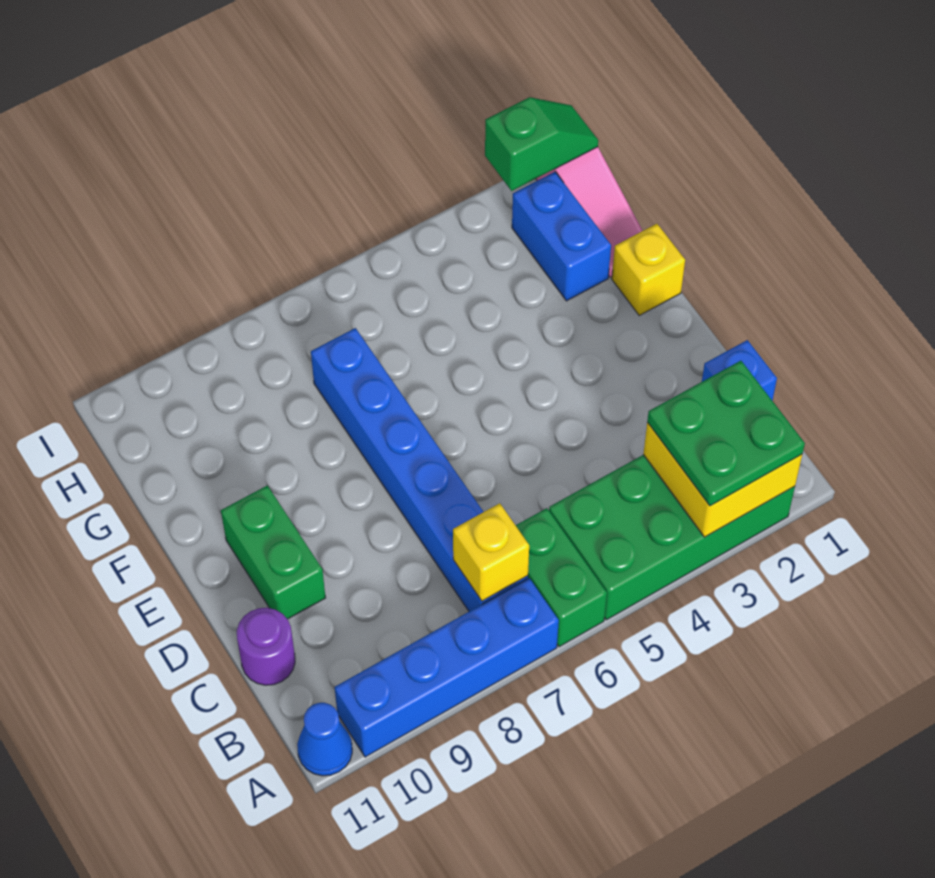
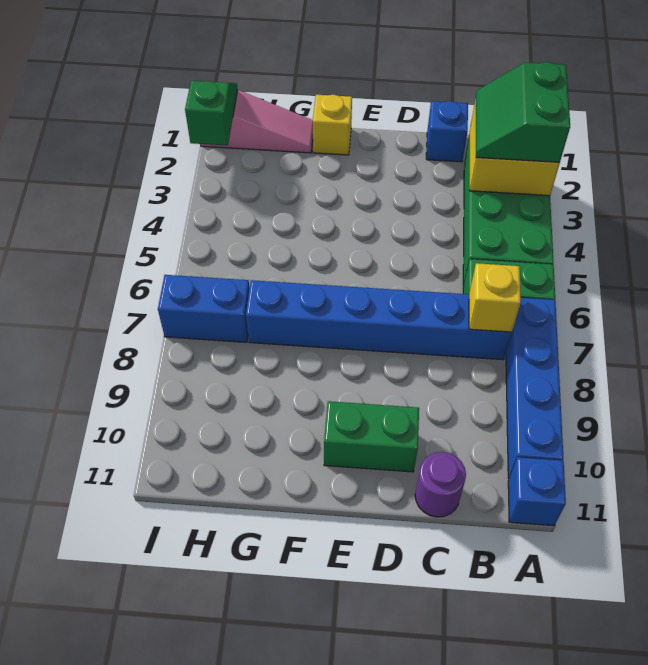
green 2x2 plate [647,361,805,506] -> green 2x2 slope [476,62,570,163]
blue 1x1 cone [297,703,352,776] -> blue 1x1 brick [508,457,566,526]
blue 1x2 brick [512,172,611,301] -> blue 1x2 brick moved to [158,275,250,342]

